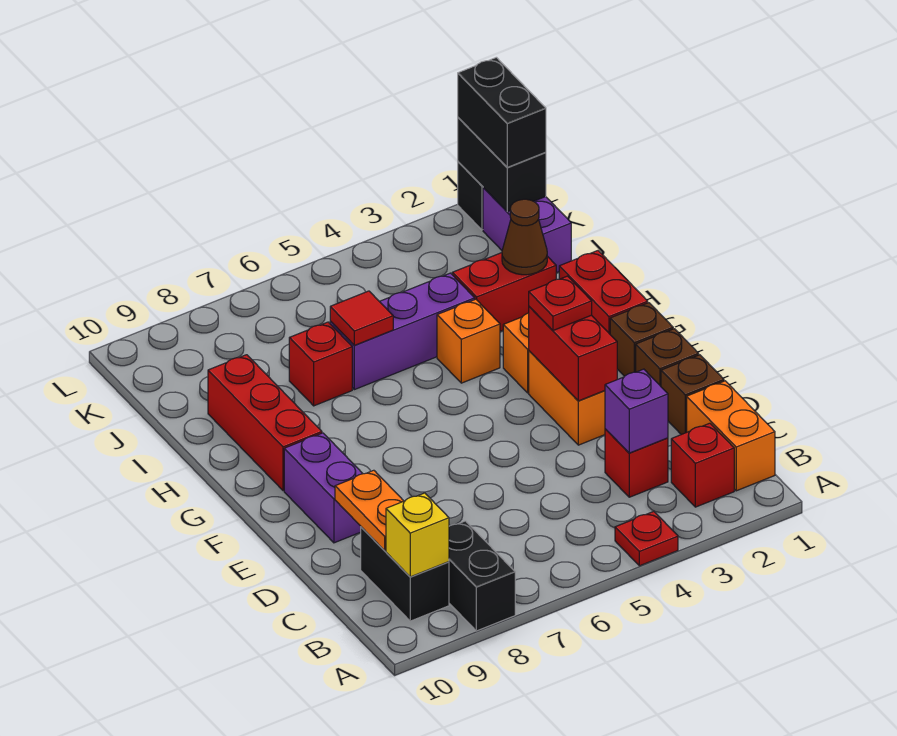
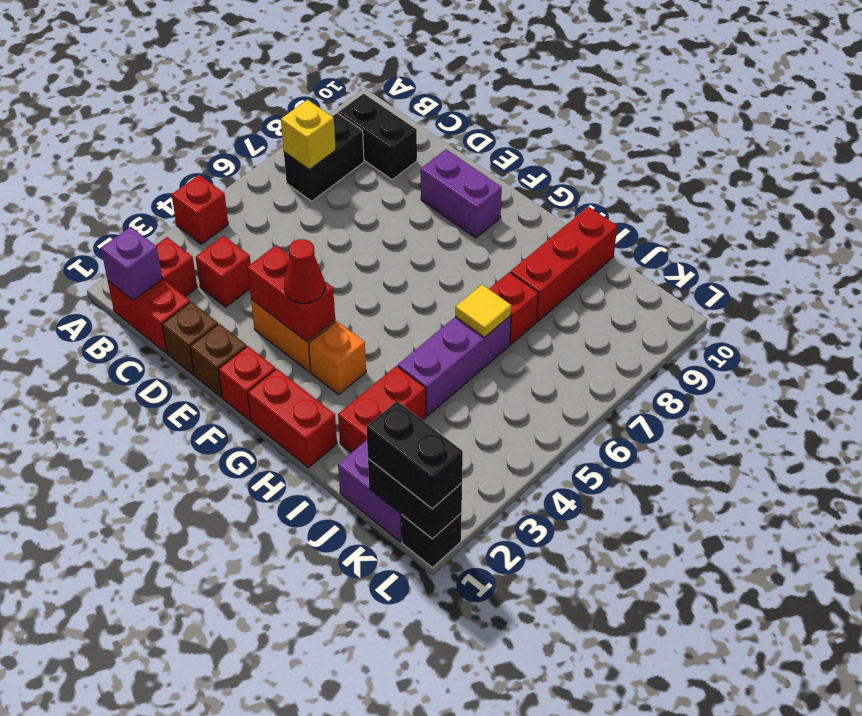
red 1x1 plate [615,511,678,566] -> red 1x1 brick [172,175,228,244]
black 1x2 brick [449,521,515,631] -> black 1x2 brick turned to [284,113,364,201]
orange 1x2 brick [687,381,775,491] -> red 1x2 brick [108,279,190,353]
yellow 1x1 brick [386,493,449,577] -> yellow 1x1 brick moved to [281,100,336,170]
purple 1x1 brick [605,369,668,453] -> purple 1x1 brick moved to [101,227,162,300]
orange 1x2 plate [335,470,403,551] -> none
brown 1x1 brick [610,303,673,376] -> red 1x1 brick [219,346,276,420]
red 1x1 plate [529,276,592,330] -> red 1x1 cone [284,239,325,303]
red 1x3 brick [208,355,322,491] -> red 1x3 brick turned to [510,207,617,322]
orange 1x1 brick [437,299,500,383] -> none
brown 1x1 cone [502,199,547,275] -> none
red 1x1 tile [330,291,393,345] -> yellow 1x1 tile [455,284,511,338]

